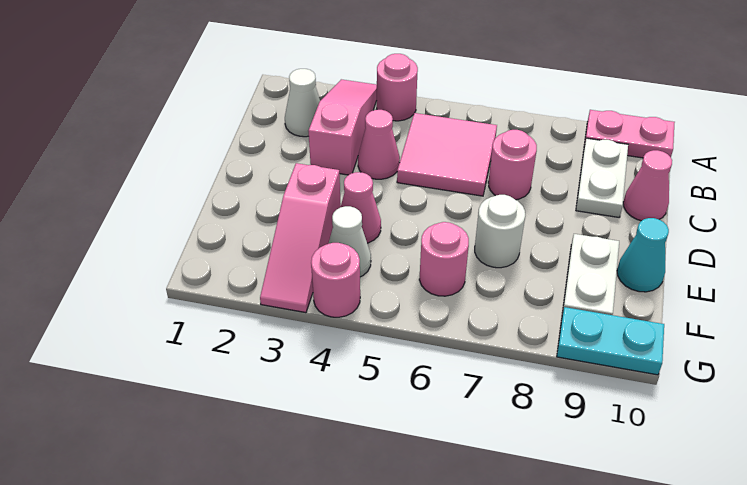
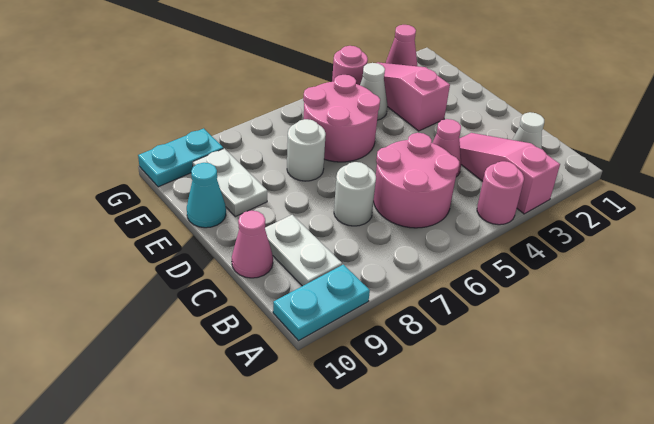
pink 1x3 slope [308,79,377,175] -> pink 1x3 slope turned to [459,133,560,214]
pink 1x2 plate [584,110,675,158] -> cyan 1x2 plate [273,265,370,341]
pink 2x2 tile [397,113,497,196] -> pink 2x2 round brick [373,133,459,228]
pink 1x1 round brick [488,130,537,200] -> white 1x1 round brick [334,162,376,226]
pink 1x1 cone [341,172,381,243] -> pink 1x1 cone moved to [386,25,417,66]
pink 1x1 round brick [419,222,469,296] -> pink 2x2 round brick [303,75,380,162]

